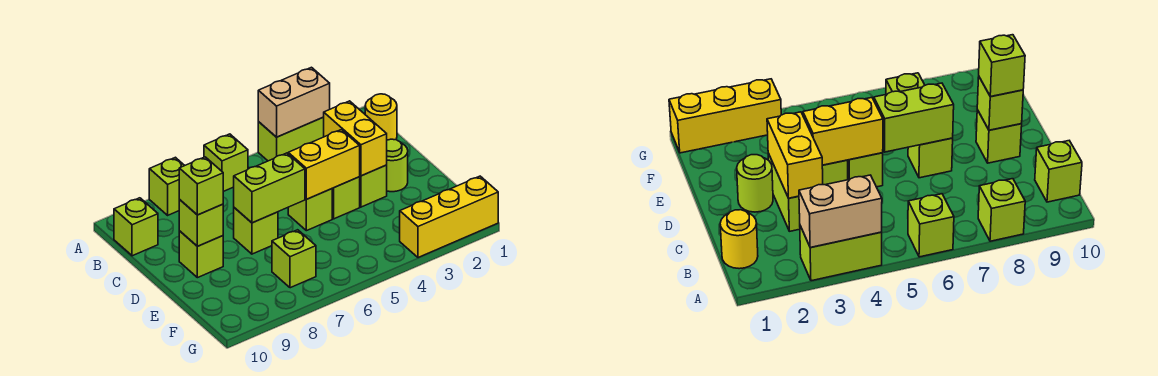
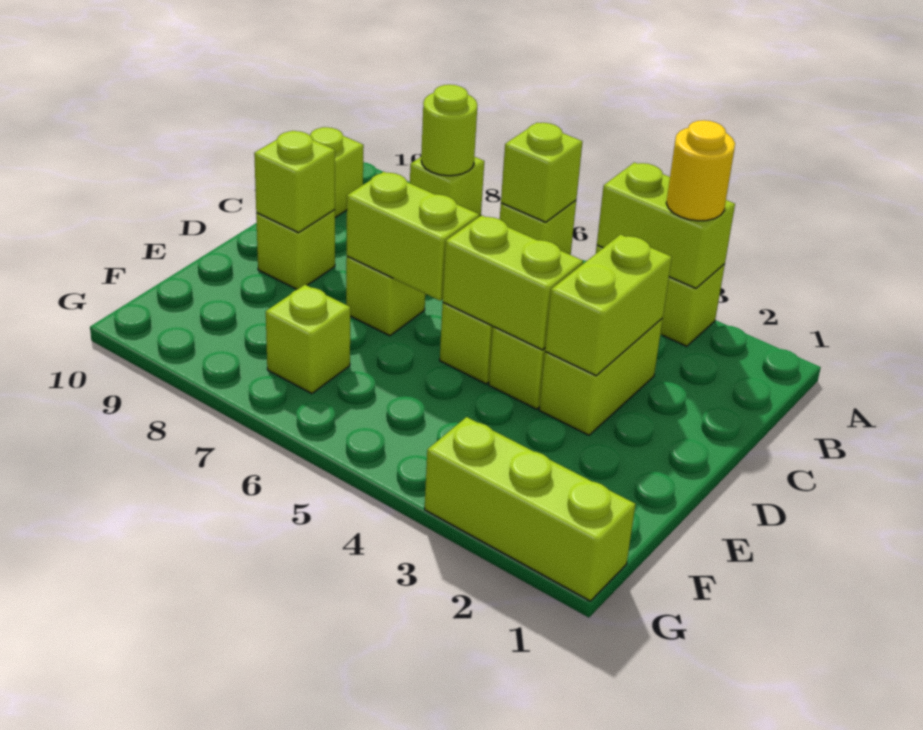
tan 1x2 brick [258,67,330,137] -> lime 1x2 brick [597,162,735,288]
yellow 1x1 round brick [365,94,397,140] -> yellow 1x1 round brick moved to [666,120,735,221]
yellow 1x2 brick [324,101,387,176] -> lime 1x2 brick [545,235,672,376]
lime 1x1 round brick [387,139,408,192] -> lime 1x1 round brick moved to [421,85,477,176]
yellow 1x2 brick [288,130,360,199] -> lime 1x2 brick [443,215,583,350]
lime 1x1 brick [179,157,223,215] -> lime 1x1 brick moved to [501,123,582,222]
yellow 1x3 brick [400,176,498,258] -> lime 1x3 brick [425,417,635,601]

